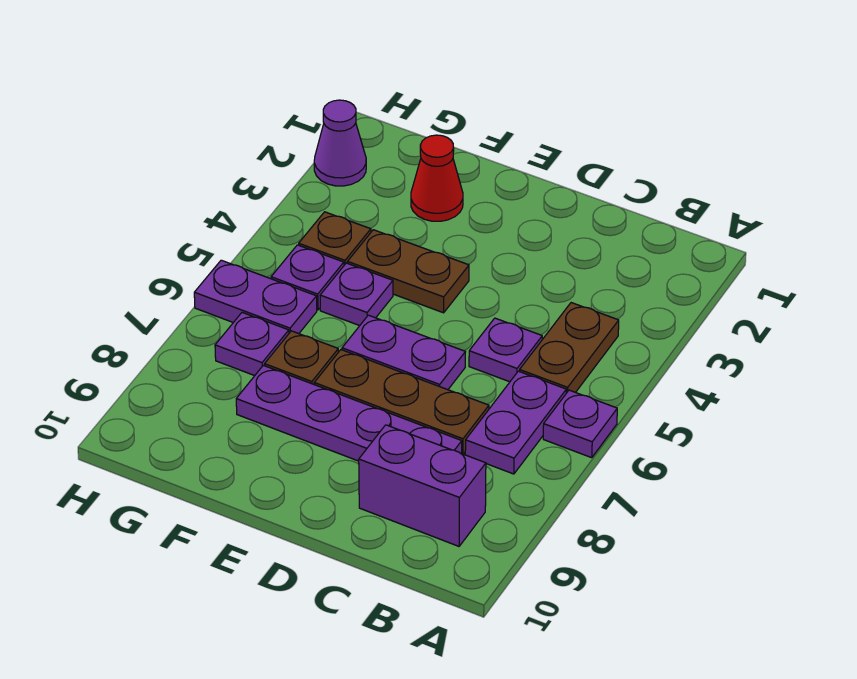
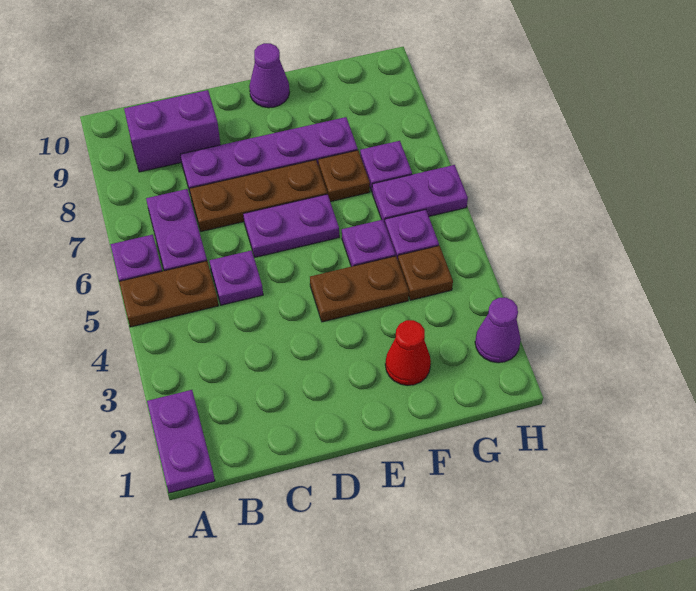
none -> purple 1x2 plate [147,390,215,493]
brown 1x2 plate [519,303,619,393] -> brown 1x2 plate turned to [119,261,218,327]
none -> purple 1x1 cone [249,43,290,108]

